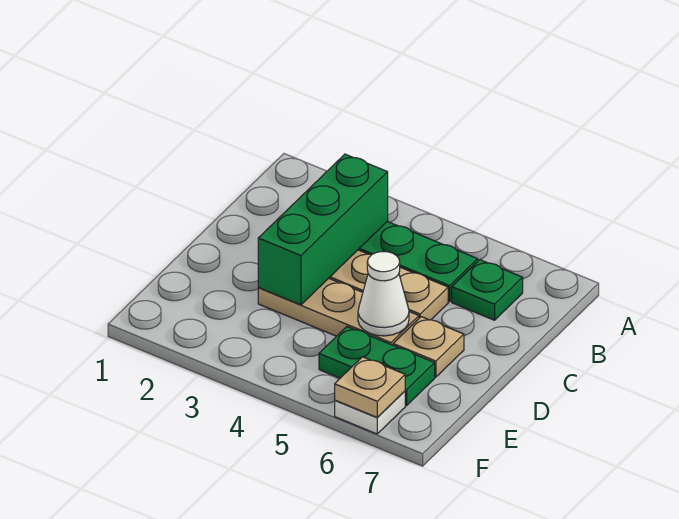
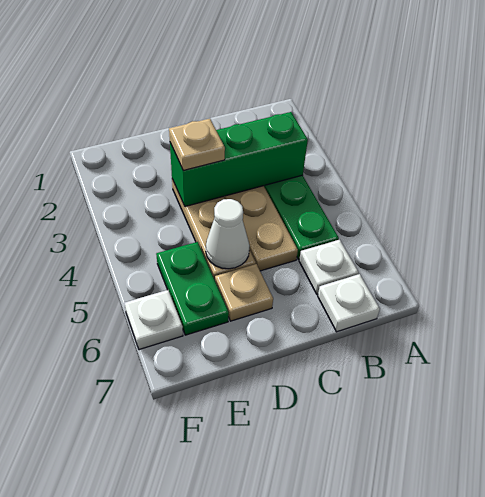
green 1x1 plate [452,260,523,320] -> white 1x1 plate [299,240,359,294]
none -> white 1x1 plate [318,274,380,332]
tan 1x1 plate [335,357,405,417] -> tan 1x1 plate moved to [169,119,225,171]

